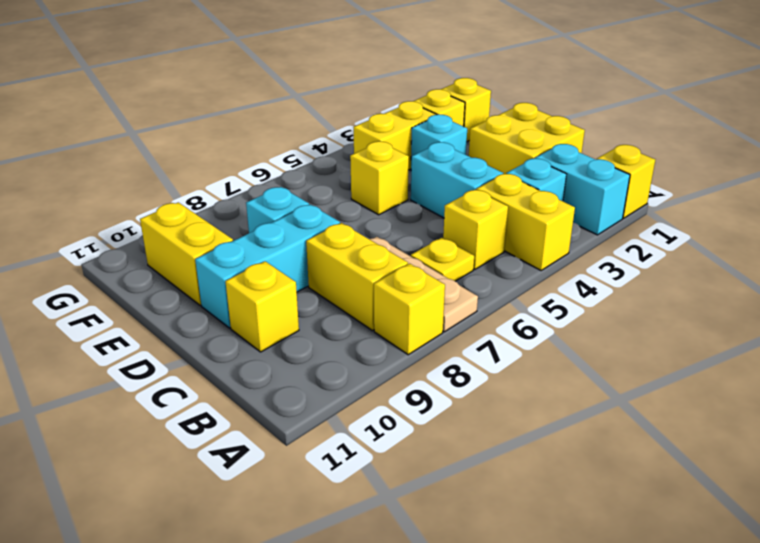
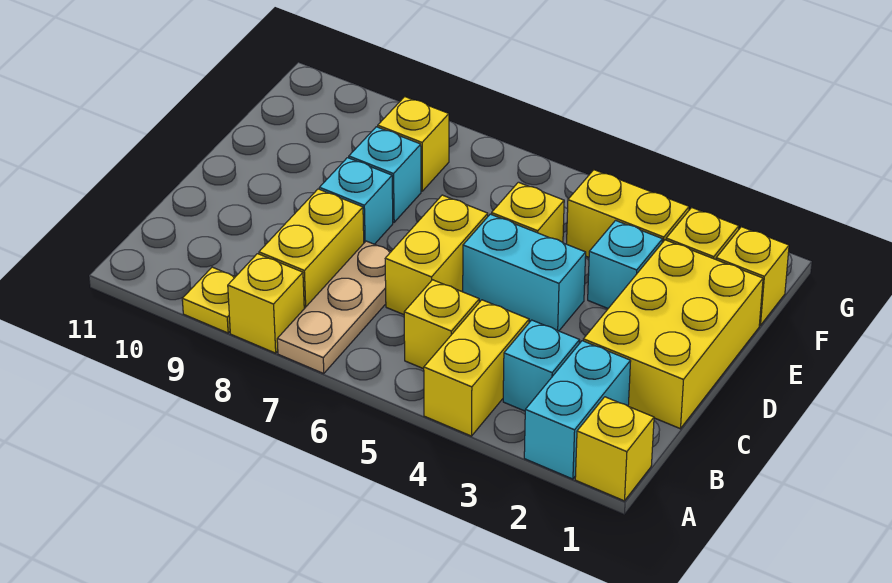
yellow 1x1 plate [411,238,474,281] -> yellow 1x1 plate moved to [182,267,235,333]
yellow 2x2 brick [469,103,585,174] -> yellow 2x3 brick [583,240,763,429]
cyan 1x2 brick [411,142,503,218] -> cyan 1x2 brick turned to [463,214,586,331]
yellow 1x1 brick [225,261,299,352] -> yellow 1x1 brick moved to [378,97,449,191]
cyan 1x3 brick [195,204,340,328] -> cyan 1x1 brick [319,158,393,244]
yellow 1x2 brick [140,202,233,305] -> yellow 1x2 brick moved to [385,195,488,315]

